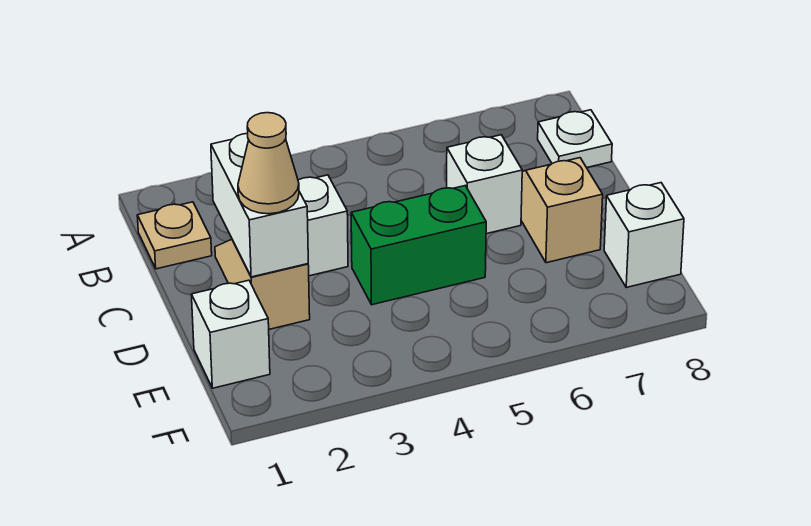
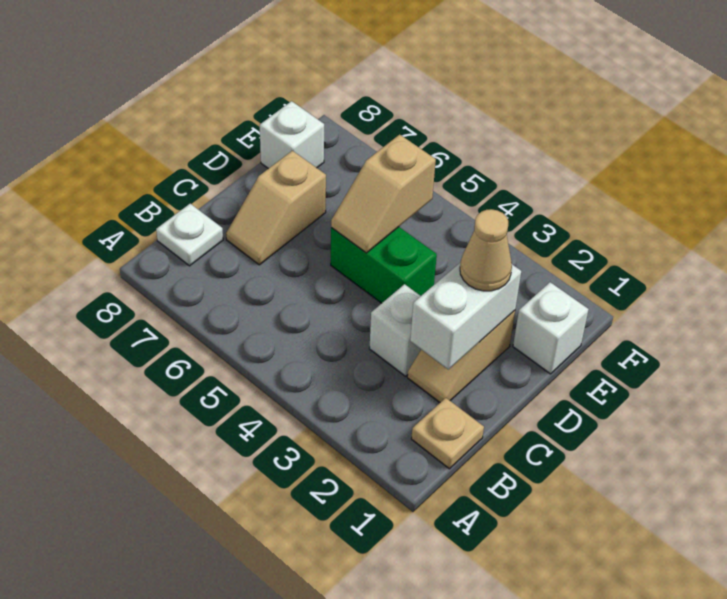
white 1x1 brick [447,135,522,234] -> none
none -> tan 1x2 slope [331,134,436,253]

